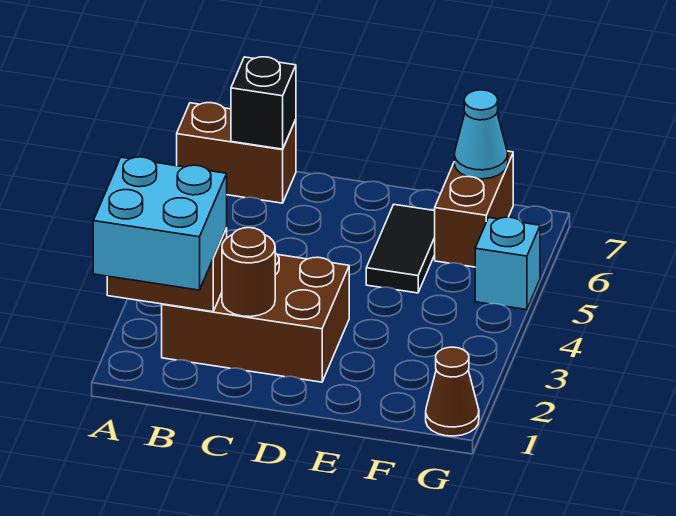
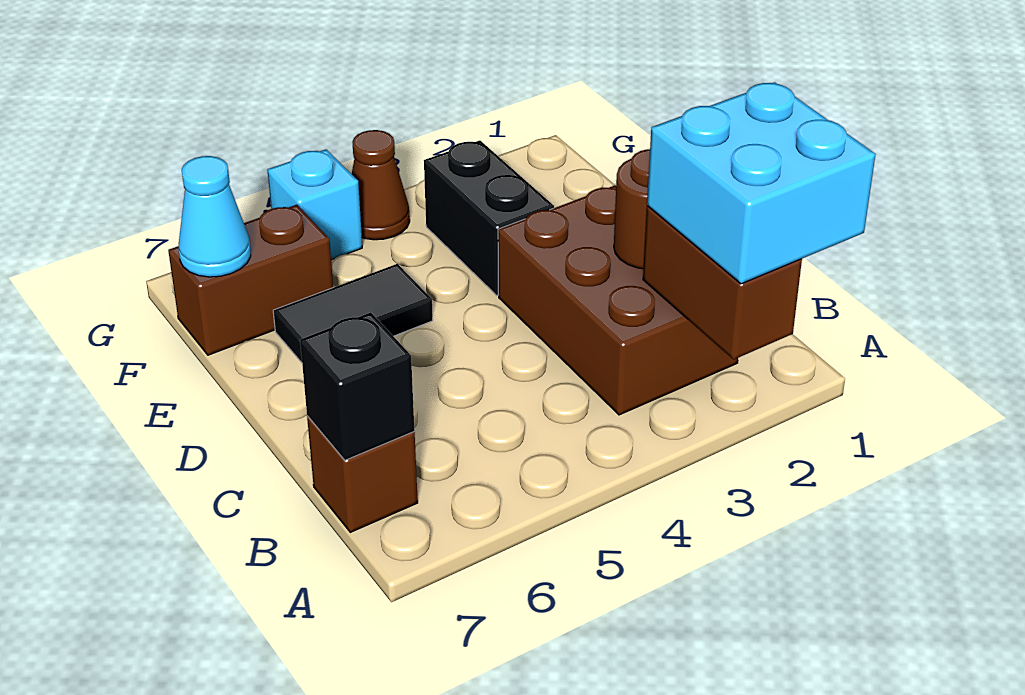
brown 1x2 brick [177,103,296,203] -> brown 1x1 brick [307,416,418,532]
none -> black 1x2 brick [424,140,554,295]
brown 1x1 cone [426,347,479,436] -> brown 1x1 cone moved to [352,130,410,240]

